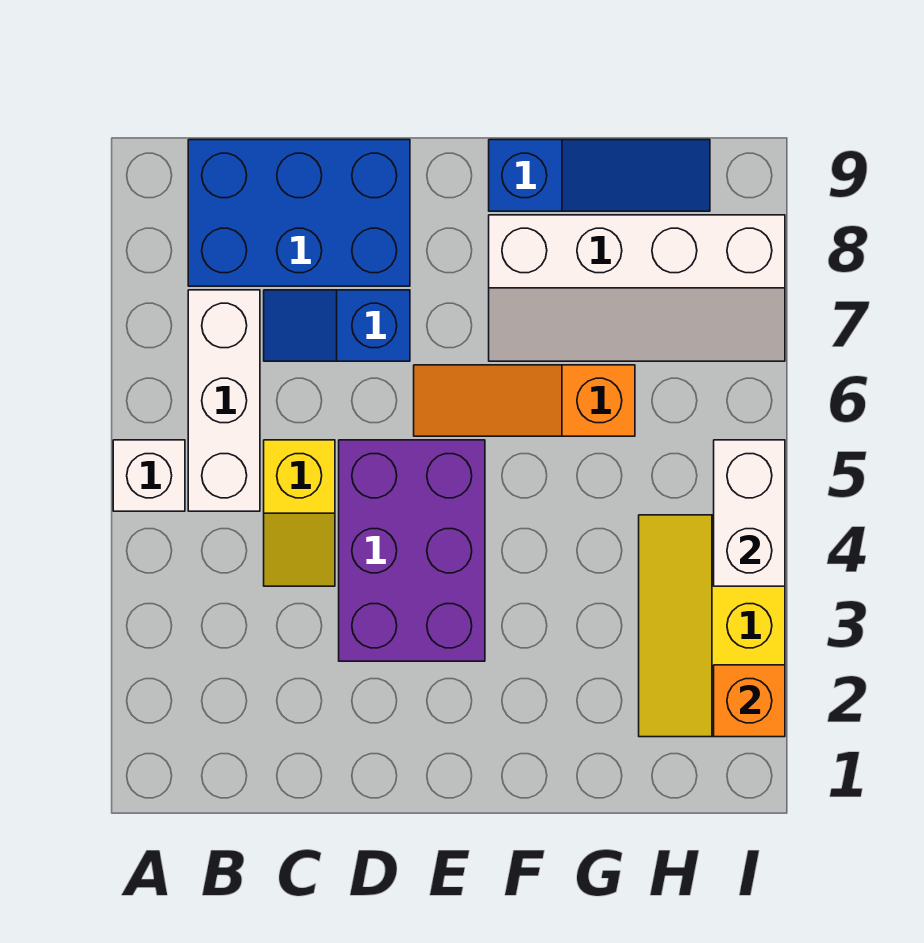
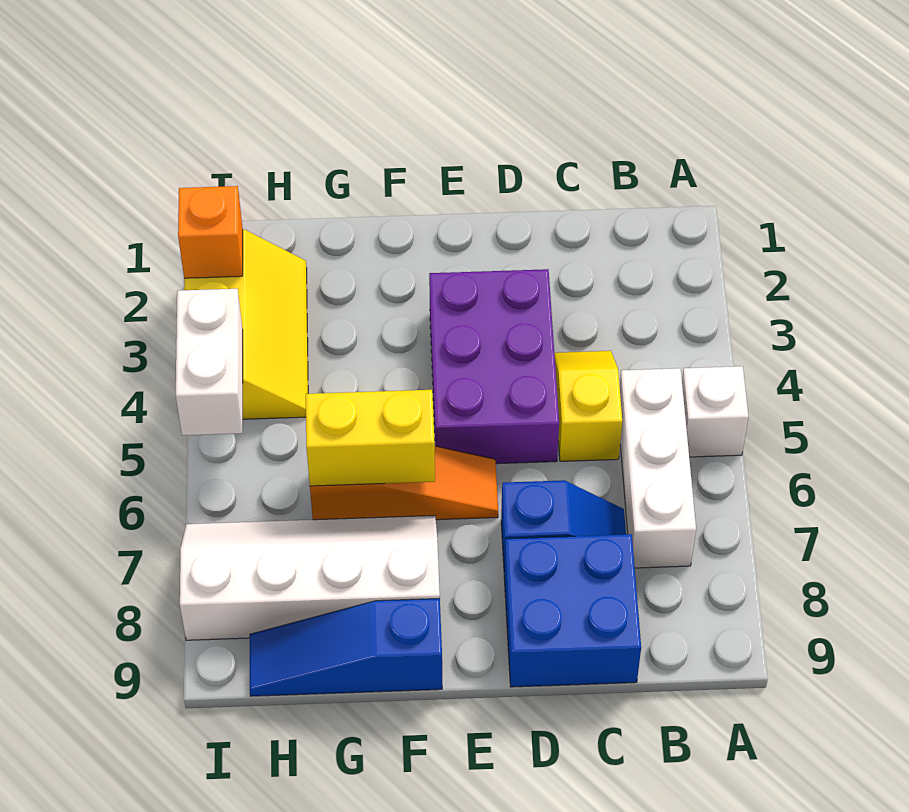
blue 2x3 brick [188,140,410,286] -> blue 2x2 brick [504,534,641,687]
none -> yellow 1x2 brick [306,390,435,486]

